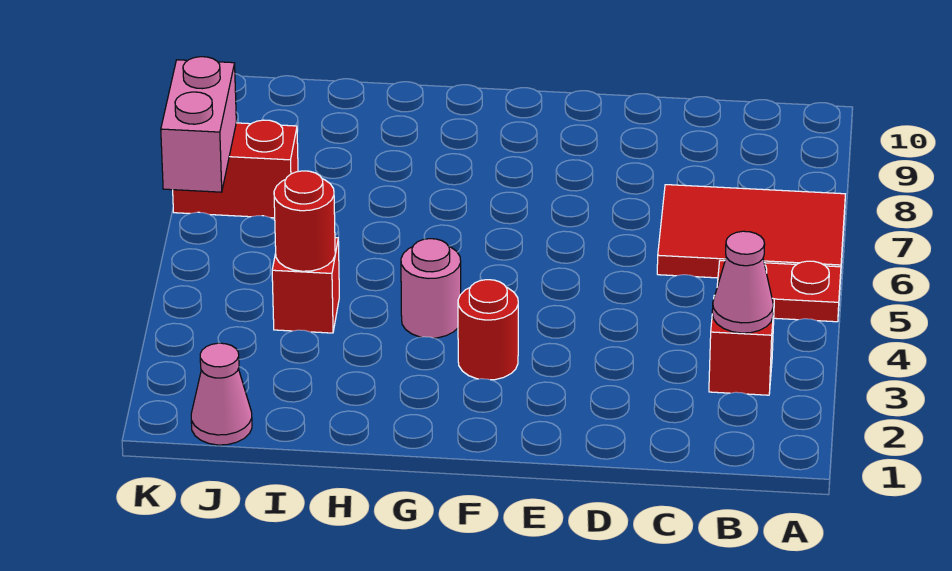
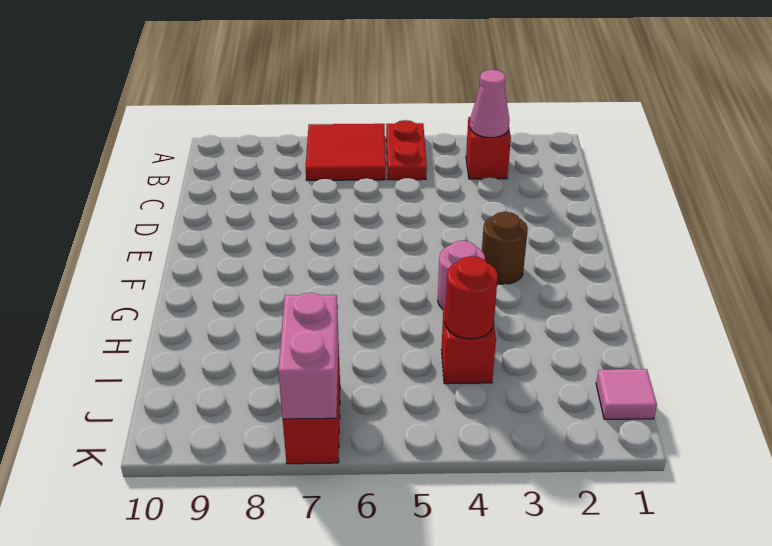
red 2x3 tile [657,185,845,279] -> red 2x2 tile [306,124,386,180]
red 1x1 round brick [458,280,518,380] -> brown 1x1 round brick [482,211,528,284]
pink 1x1 cone [191,343,252,445] -> pink 1x1 tile [596,369,657,419]
pink 1x2 brick [161,57,236,192] -> pink 1x2 brick turned to [278,293,339,419]

